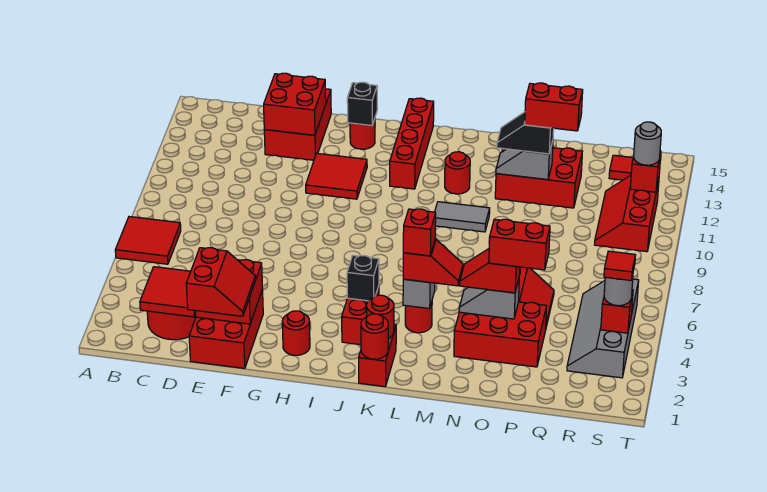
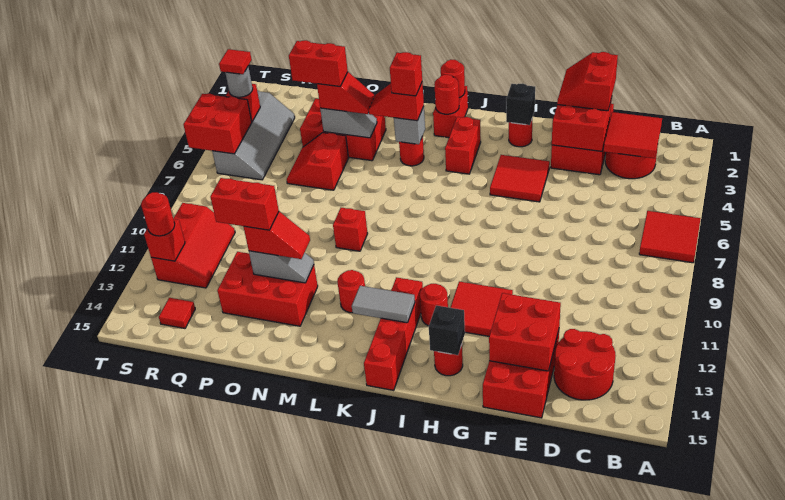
none -> red 2x2 round brick [554,329,616,400]
none -> red 2x2 tile [490,155,550,202]
none -> red 1x1 round brick [420,284,448,326]
black 1x1 brick [347,255,379,301] -> black 1x1 brick moved to [506,83,535,125]
grey 1x2 tile [435,202,490,232] -> grey 1x2 tile moved to [352,286,415,323]
none -> red 1x1 brick [333,208,368,251]
black 1x2 slope [497,112,554,154] -> red 1x2 slope [244,212,310,259]
none -> red 2x2 brick [183,94,252,154]
grey 1x1 round brick [634,122,661,165] -> red 1x1 round brick [141,192,175,236]

